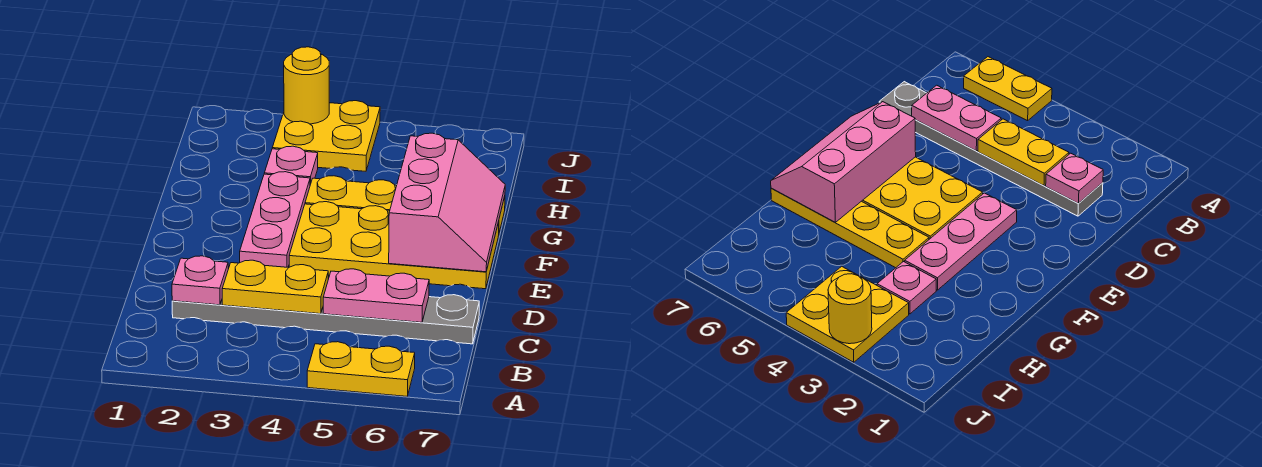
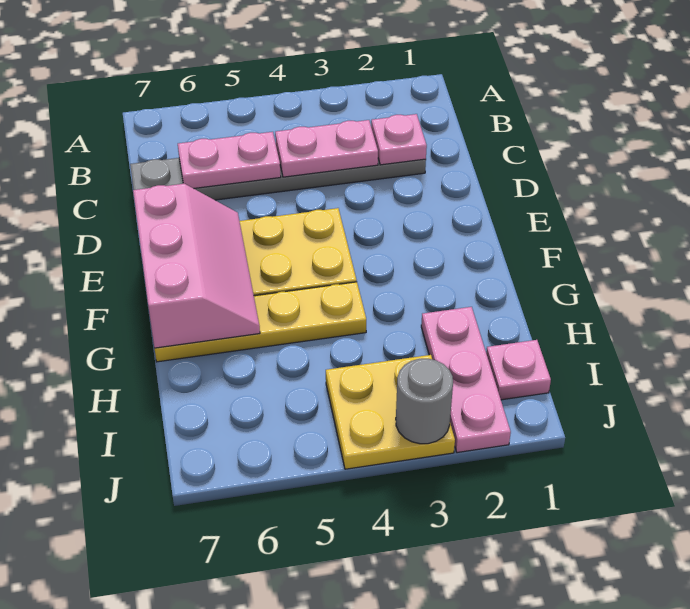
yellow 1x2 plate [307,342,415,396] -> none
yellow 1x2 plate [222,260,328,314] -> pink 1x2 plate [275,120,378,177]
pink 1x3 plate [240,172,310,267] -> pink 1x3 plate moved to [421,307,511,453]
pink 2x3 slope [389,133,505,272] -> pink 2x3 slope turned to [133,183,260,348]
pink 1x1 plate [264,146,318,185] -> pink 1x1 plate moved to [486,340,551,400]
yellow 1x1 round brick [284,47,329,124] -> grey 1x1 round brick [396,359,453,444]

